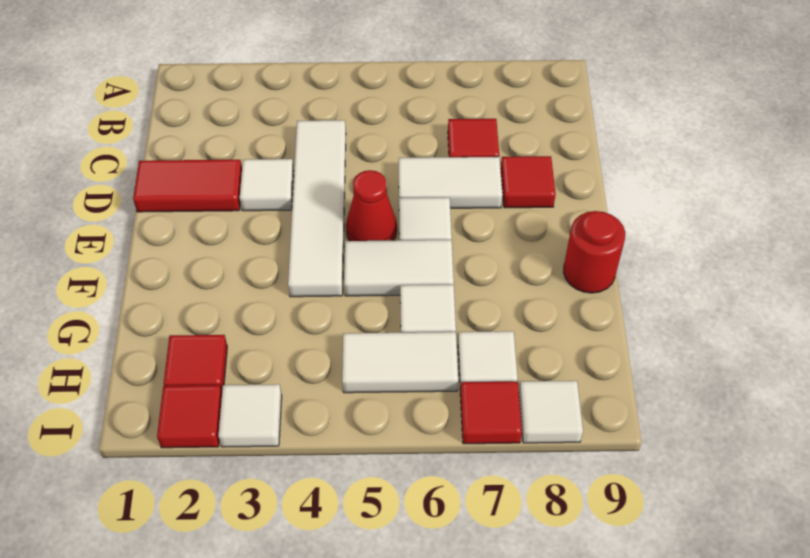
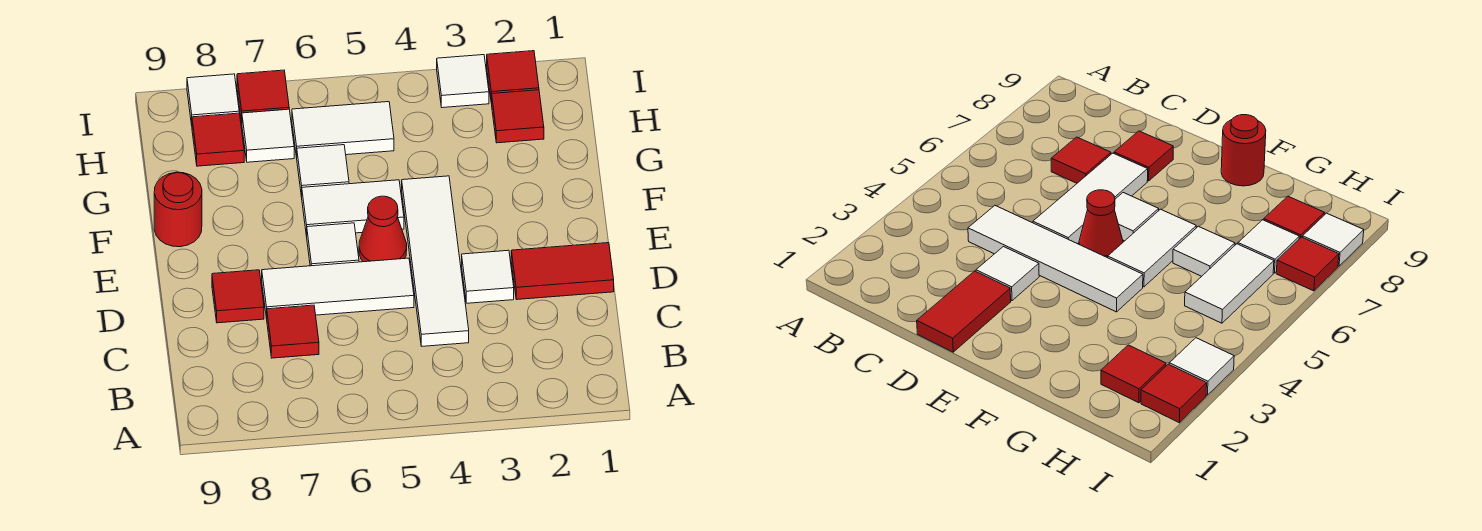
white 1x2 tile [399,157,503,208] -> white 1x3 tile [262,258,414,319]
none -> red 1x1 tile [192,113,244,166]

